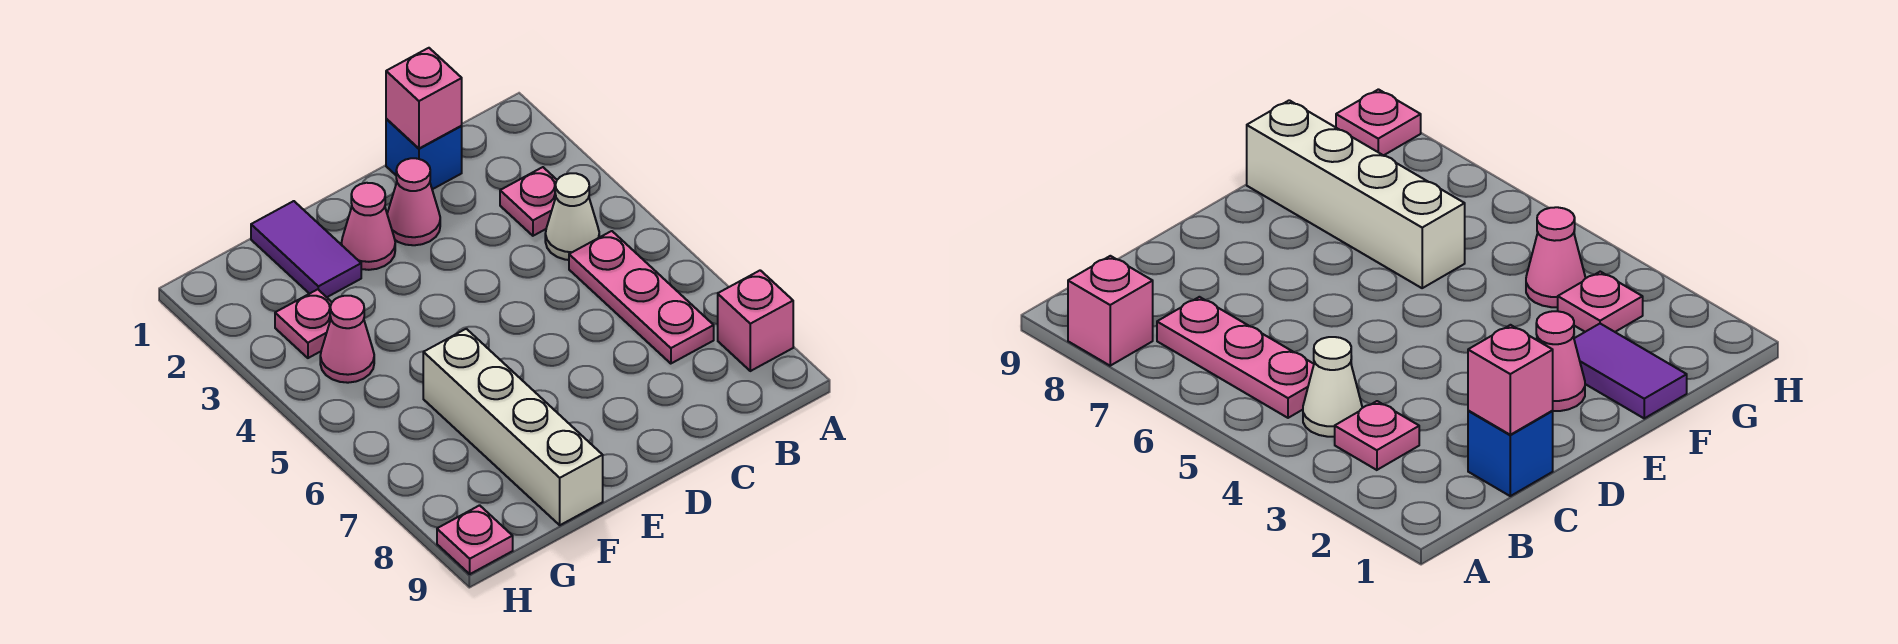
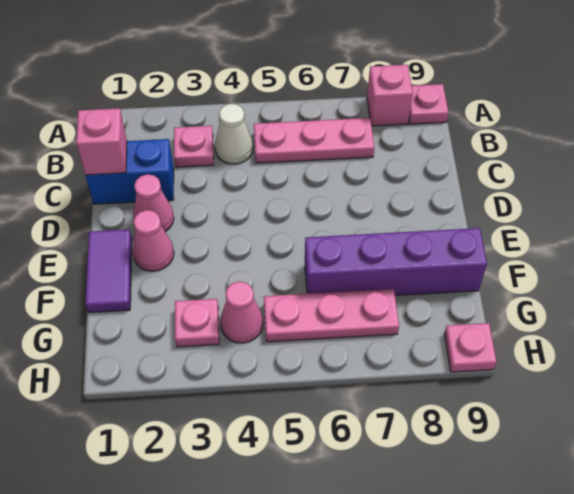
none -> pink 1x1 plate [409,84,449,124]
blue 1x1 brick [386,119,462,189] -> blue 1x2 brick [85,139,174,204]
purple 1x2 tile [251,201,361,297] -> purple 1x2 tile turned to [85,229,132,312]
white 1x4 brick [423,329,603,525] -> purple 1x4 brick [305,228,487,295]
none -> pink 1x3 plate [264,289,399,342]

